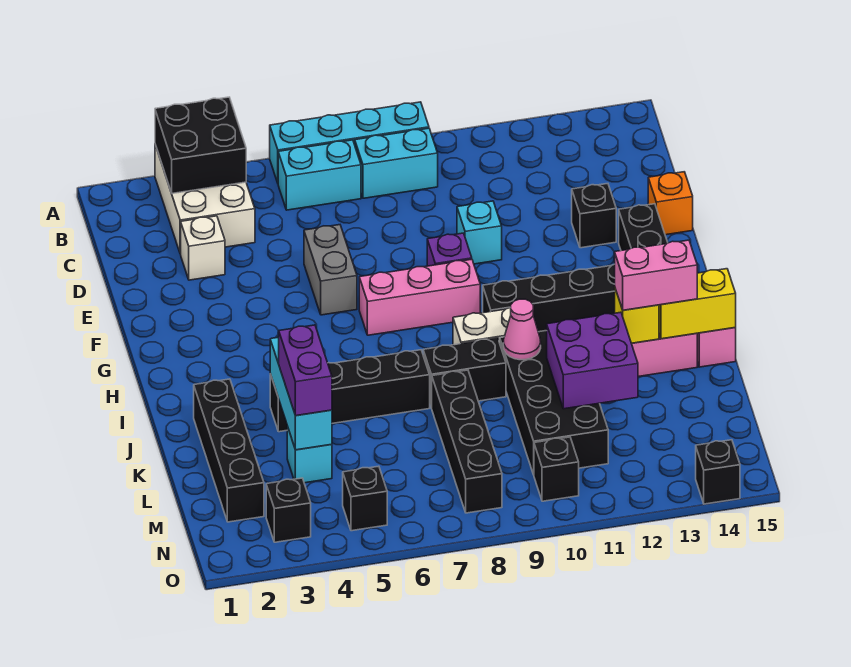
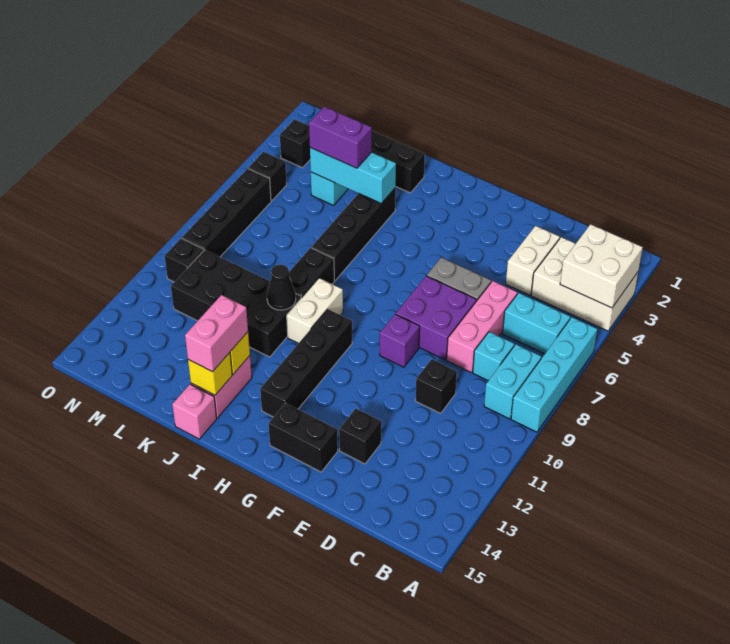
black 2x2 brick [155,97,246,193] -> white 2x2 brick [560,224,643,308]
cyan 1x2 brick [278,140,361,210] -> cyan 1x2 brick turned to [503,293,570,354]
white 1x1 brick [181,216,225,280] -> white 1x2 brick [506,226,560,295]
cyan 1x1 brick [457,201,502,264] -> cyan 1x1 brick moved to [473,332,514,381]
orange 1x1 brick [648,172,693,235] -> none
pink 1x3 brick [359,259,480,335] -> pink 1x3 brick moved to [447,281,517,373]
pink 1x1 cone [503,299,541,360] -> black 1x1 cone [267,264,296,310]
yellow 1x2 brick [659,269,736,339] -> yellow 1x1 brick [188,353,232,395]
black 1x4 brick [432,370,502,513] -> black 1x4 brick turned to [182,168,271,257]
purple 2x2 brick [547,312,638,409] -> purple 2x2 brick moved to [396,276,476,360]
black 1x1 brick [696,440,740,504] -> black 1x1 brick moved to [415,359,457,413]

